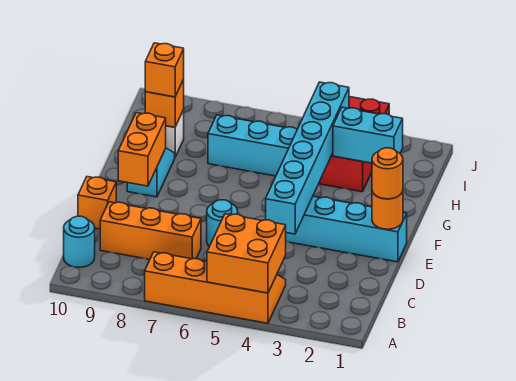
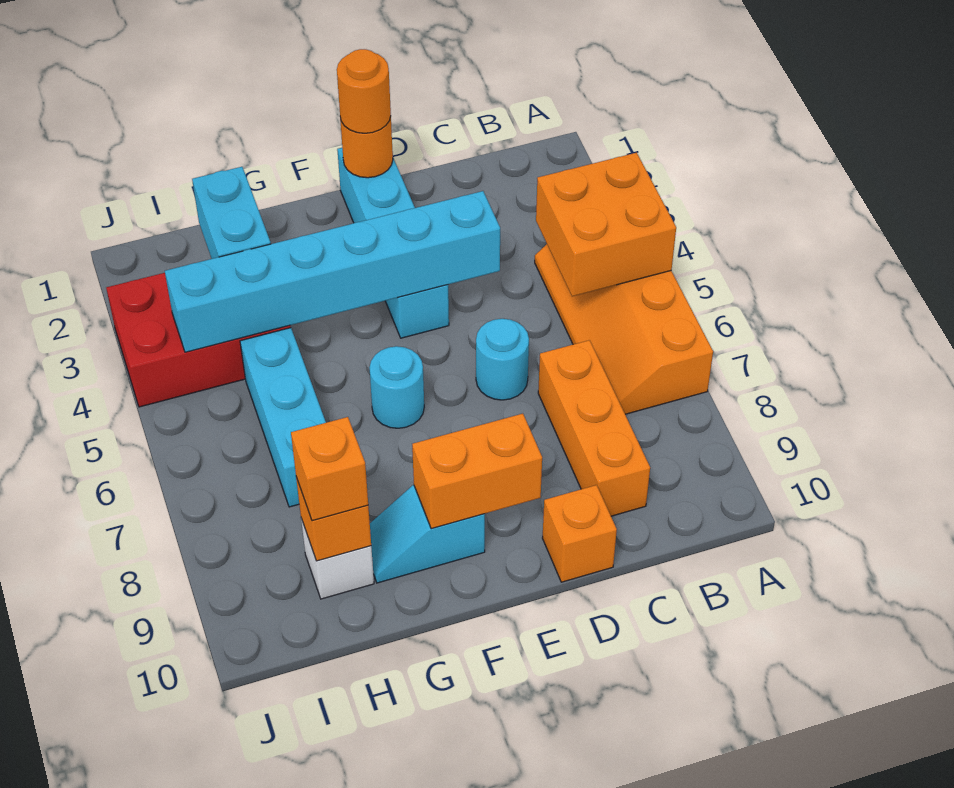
cyan 1x1 round brick [64,216,95,267] -> cyan 1x1 round brick moved to [369,346,424,428]

